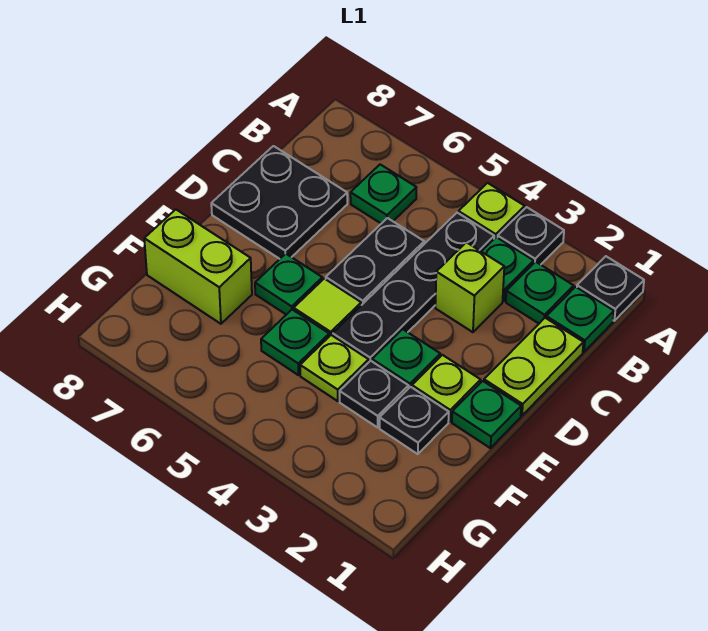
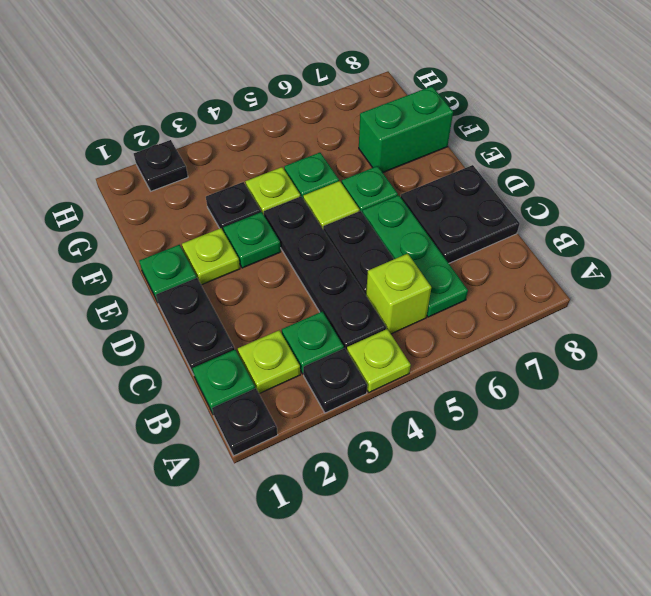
green 1x1 plate [506,262,574,323] -> lime 1x1 plate [238,330,300,394]
green 1x1 plate [350,164,416,224] -> green 1x3 plate [362,195,468,317]
lime 1x2 plate [484,318,583,416] -> black 1x2 plate [156,278,235,375]
lime 1x1 brick [435,242,504,332] -> lime 1x1 brick moved to [366,254,431,334]
black 1x1 plate [380,387,449,454] -> black 1x1 plate moved to [134,140,188,191]
lime 1x2 brick [144,209,252,324] -> green 1x2 brick [359,86,453,173]

